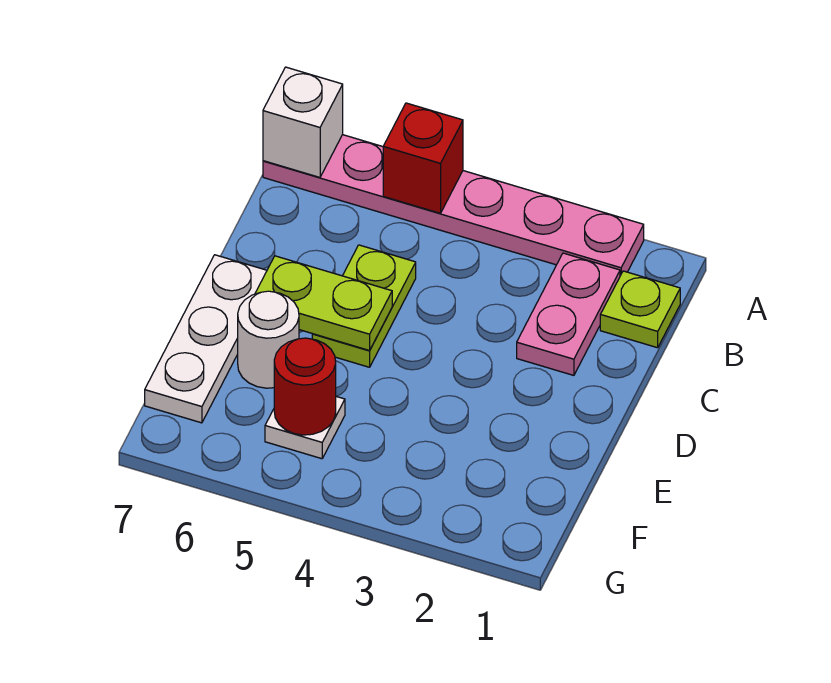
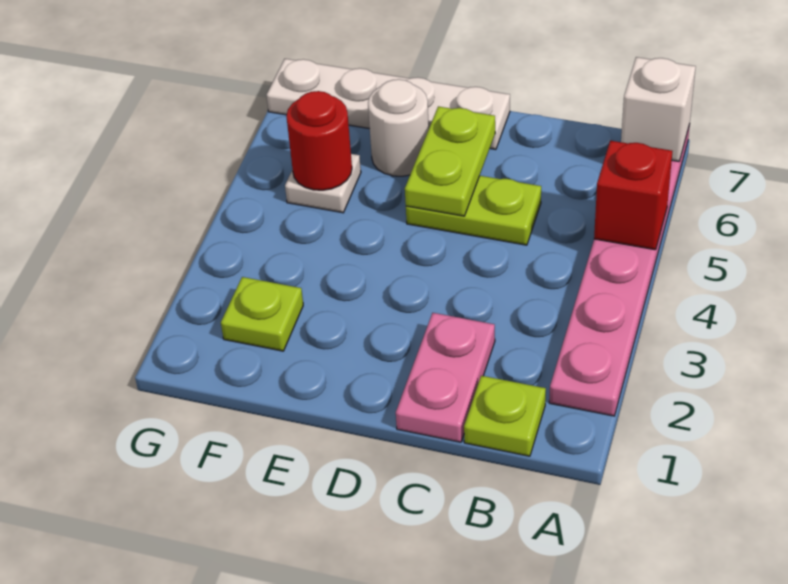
pink 1x2 plate [517,253,620,375] -> pink 1x2 plate turned to [396,313,495,442]
white 1x3 plate [145,255,267,423] -> white 1x4 plate [267,59,510,150]
none -> lime 1x1 plate [221,277,303,351]

